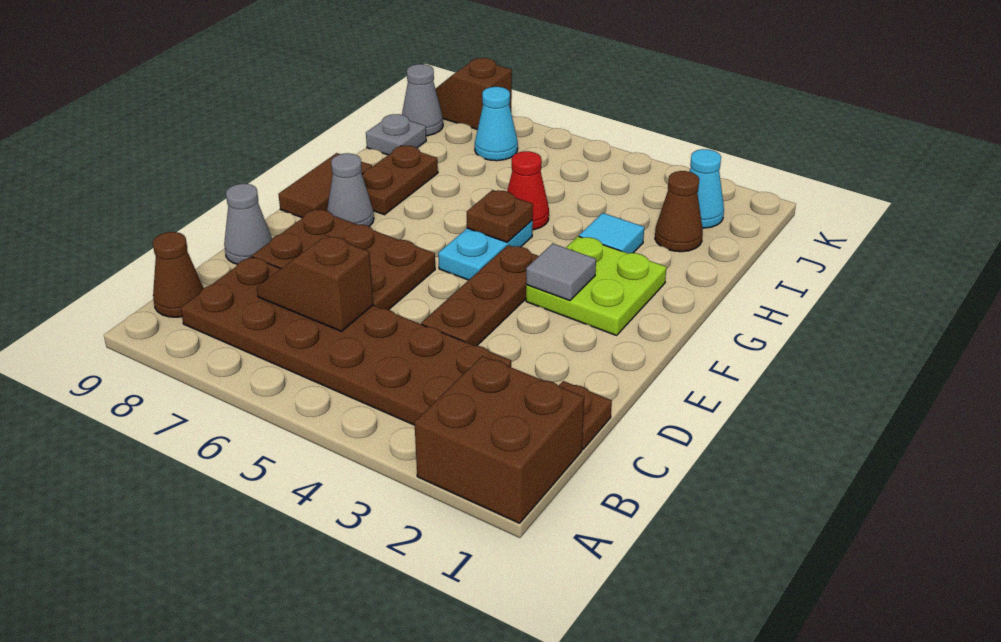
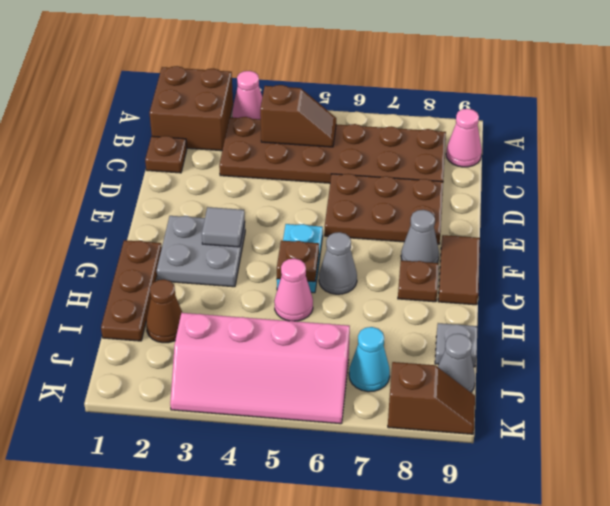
none -> pink 1x1 cone [232,71,262,119]
brown 1x1 cone [153,232,204,317] -> pink 1x1 cone [446,109,482,167]
brown 1x2 slope [257,235,373,331] -> brown 1x2 slope moved to [260,85,336,147]
brown 1x3 plate [421,245,538,346] -> brown 1x3 plate moved to [101,240,162,341]
grey 1x1 cone [224,184,272,264] -> grey 1x1 cone moved to [319,232,357,294]
lime 2x2 plate [526,236,666,335] -> grey 2x2 plate [157,216,245,287]
brown 1x2 plate [362,146,438,215] -> brown 1x1 plate [398,260,439,302]
cyan 1x1 tile [579,213,644,253] -> none
red 1x1 cone [507,151,549,230] -> pink 1x1 cone [274,258,313,321]
cyan 1x1 cone [689,149,724,228] -> none
none -> pink 2x4 slope [170,313,350,424]

